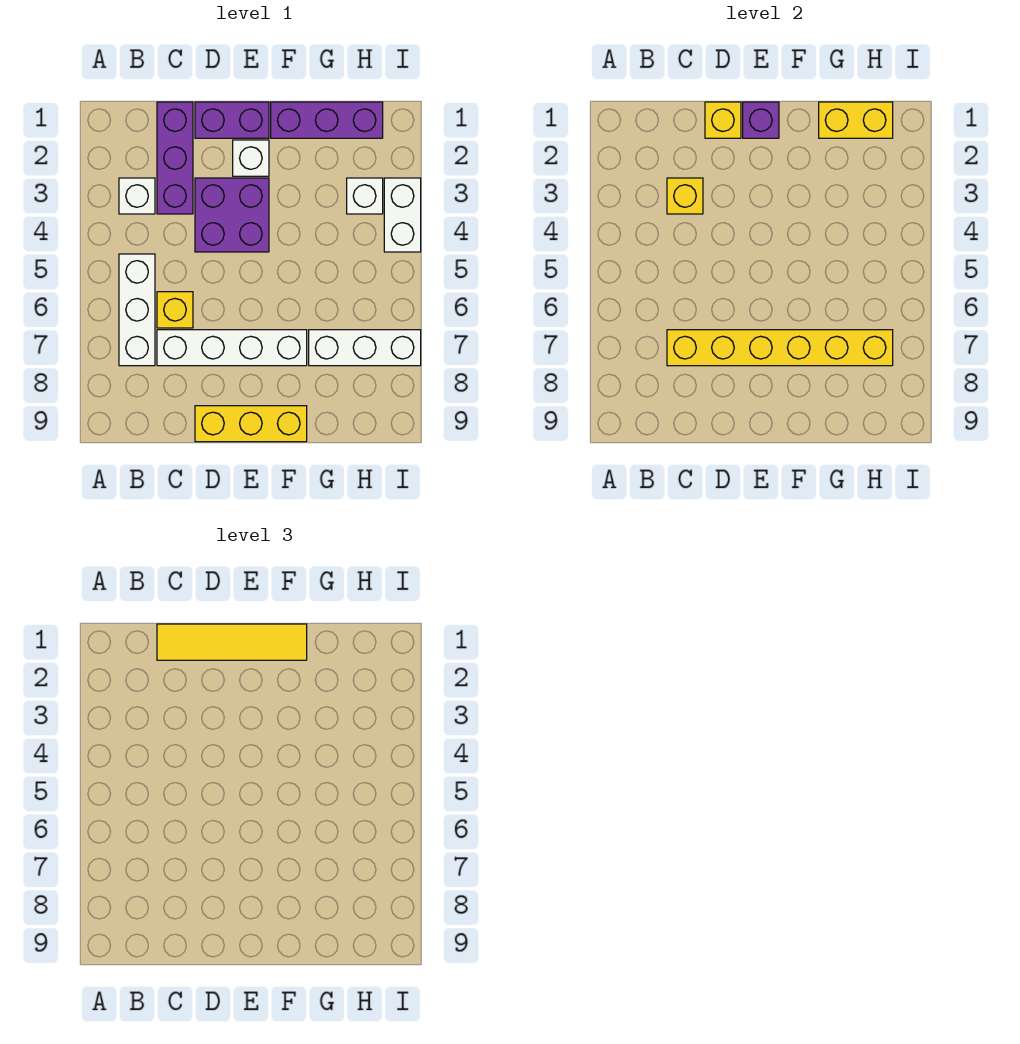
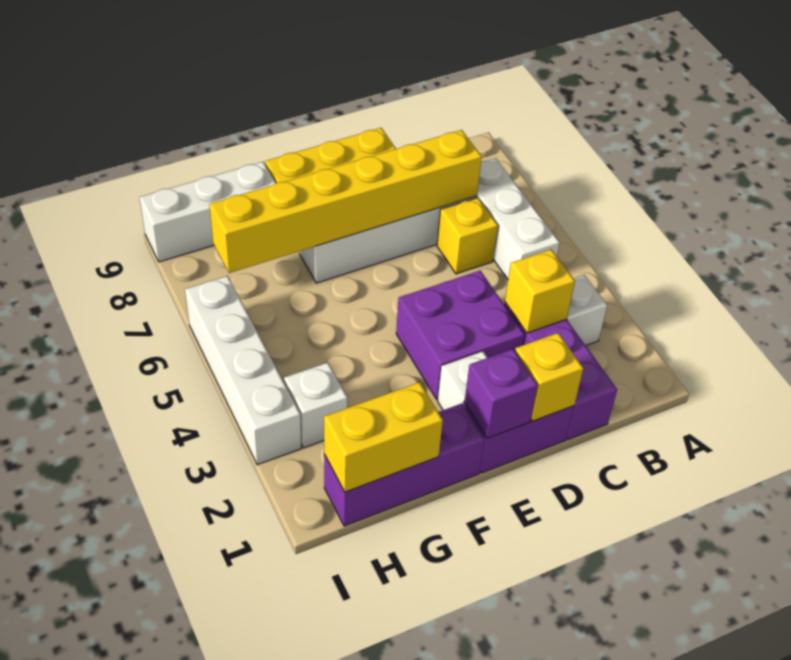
yellow 1x4 tile [157,624,307,660] -> none
white 1x3 brick [309,330,421,366] -> white 1x3 brick moved to [139,162,276,262]
white 1x2 brick [384,178,421,252] -> white 1x4 brick [185,276,301,465]

